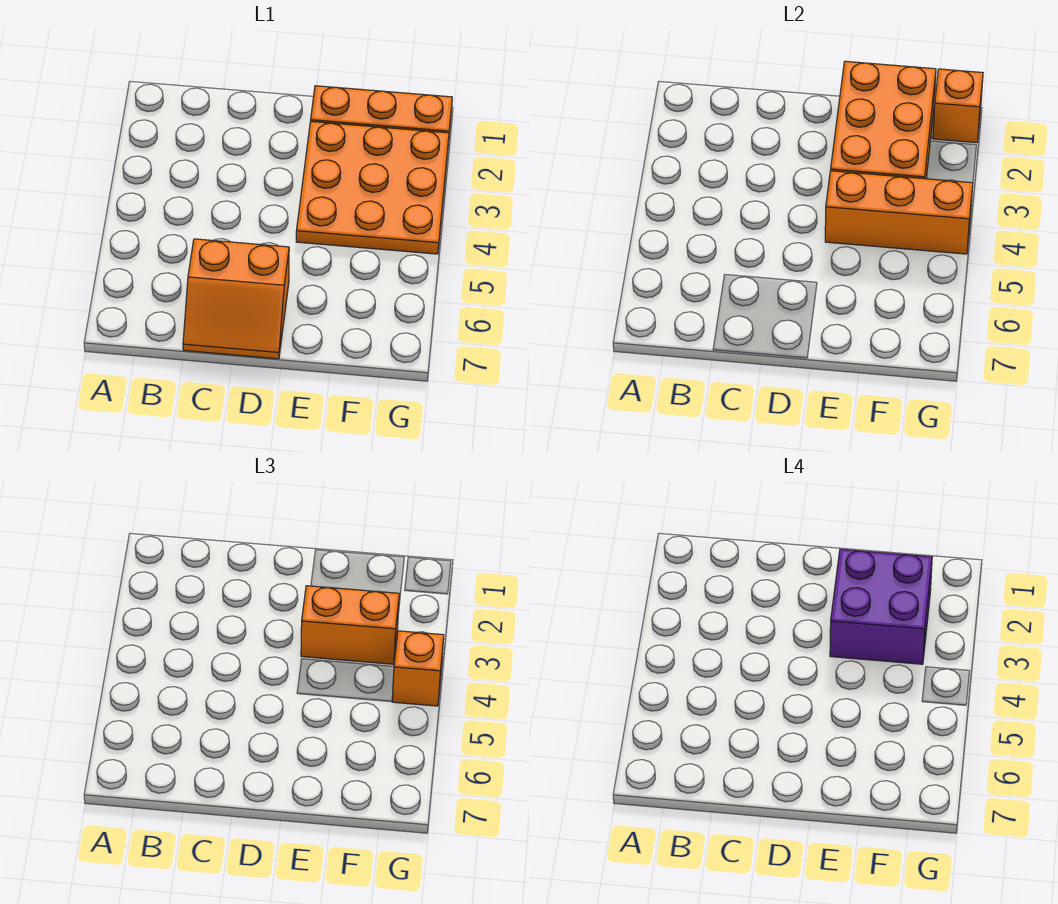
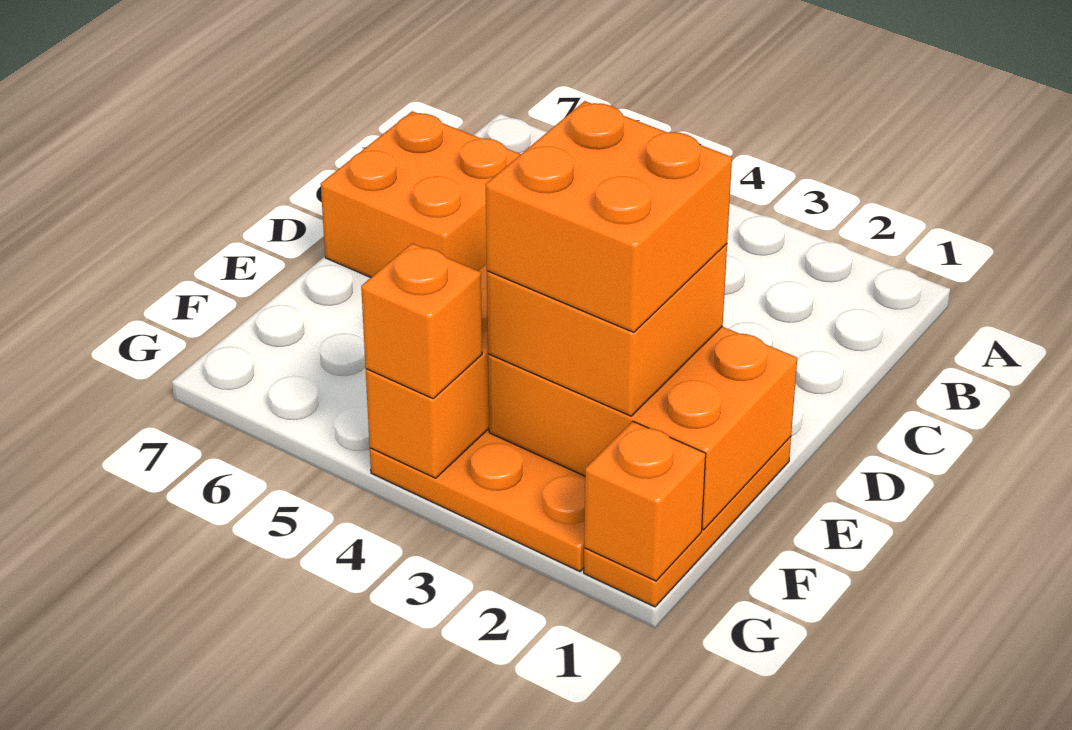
orange 2x2 slope [183,239,289,359] -> orange 2x2 brick [321,111,521,277]
purple 2x2 brick [830,549,932,664] -> orange 2x2 brick [486,101,732,332]
orange 1x2 brick [301,586,399,664] -> orange 2x2 brick [487,244,727,416]

